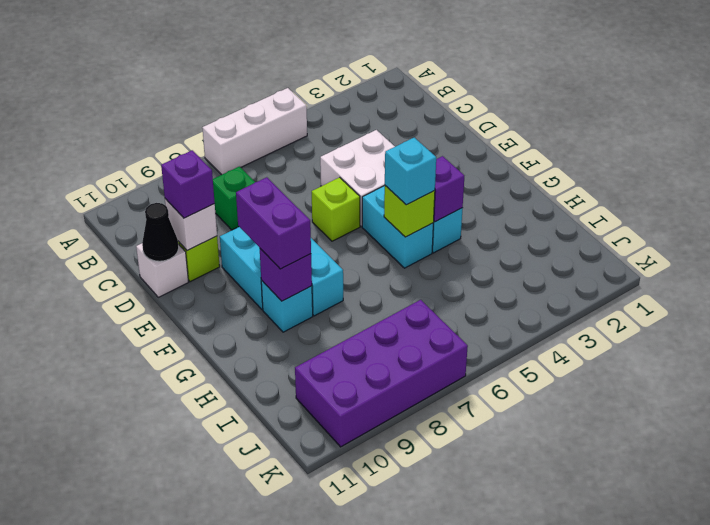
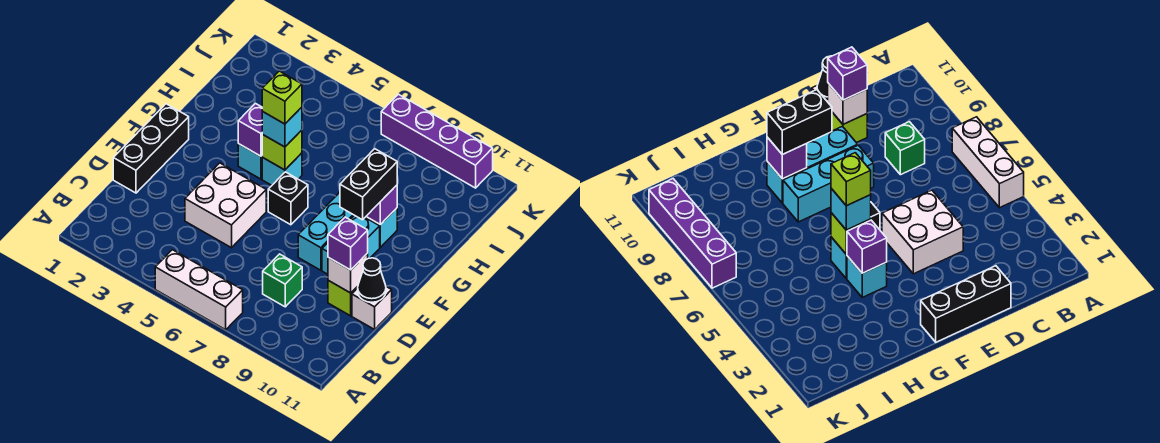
none -> black 1x3 brick [113,104,189,193]
lime 1x1 brick [312,177,360,241] -> lime 1x1 brick moved to [262,71,302,124]
cyan 1x2 brick [362,186,433,268] -> cyan 1x1 brick [262,153,302,185]
none -> black 1x1 brick [268,172,308,225]
purple 1x2 brick [236,177,311,269] -> black 1x2 brick [340,149,397,220]
purple 2x4 brick [295,300,468,447] -> purple 1x4 brick [381,94,493,188]

